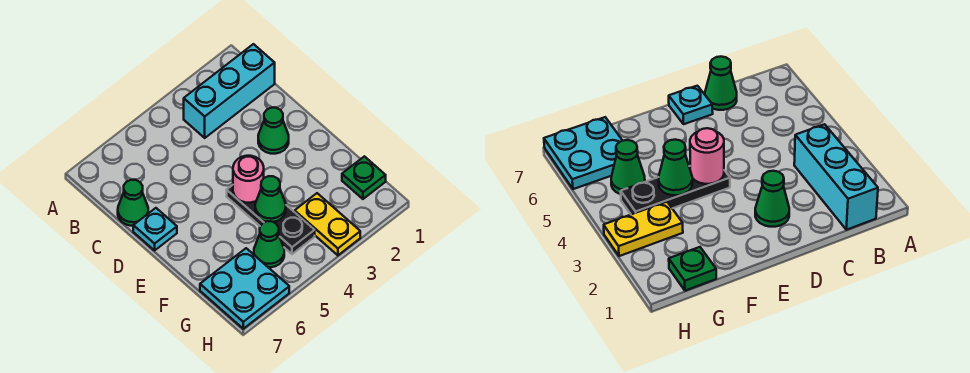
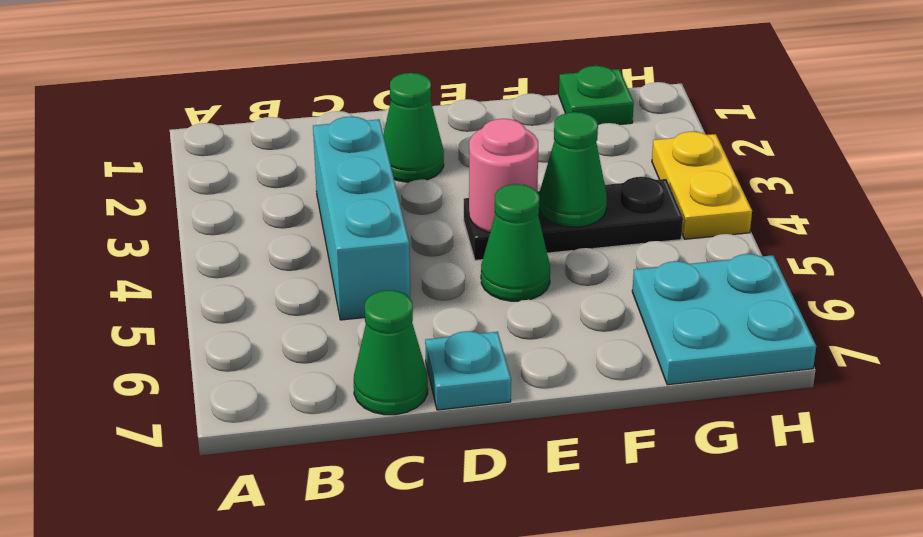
cyan 1x3 brick [184,44,275,138] -> cyan 1x3 brick moved to [313,116,410,320]
yellow 1x2 plate [295,193,360,255] -> yellow 1x2 plate turned to [652,131,752,239]
green 1x1 cone [254,221,284,267] -> green 1x1 cone moved to [481,184,550,301]

